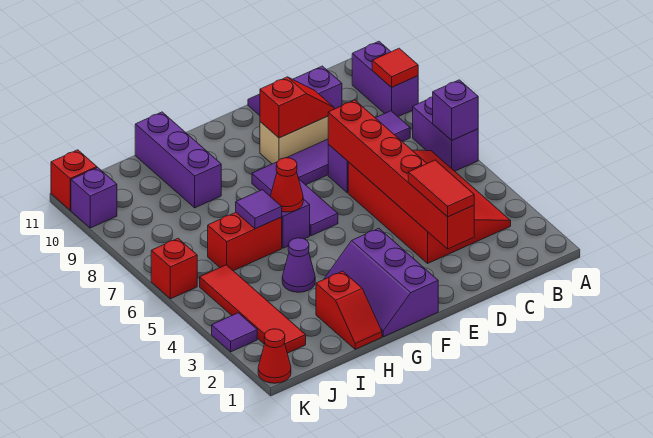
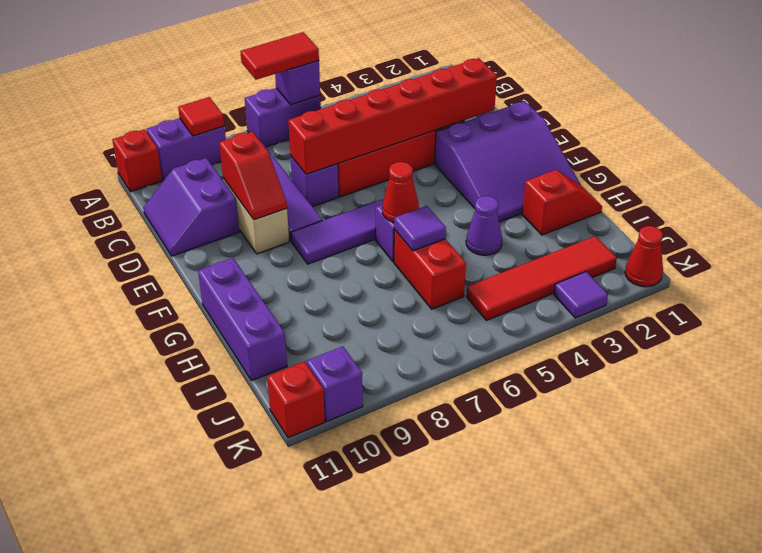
red 1x2 tile [408,160,474,217] -> red 1x2 tile moved to [240,32,319,80]
red 1x2 slope [260,77,334,138] -> red 1x2 slope turned to [219,132,287,220]
purple 2x3 slope [324,228,438,337] -> purple 3x3 slope [435,101,581,222]
purple 1x3 brick [135,112,221,208] -> purple 1x3 brick turned to [198,258,287,381]
red 1x1 brick [151,239,197,299] -> red 1x1 brick moved to [112,129,162,192]

